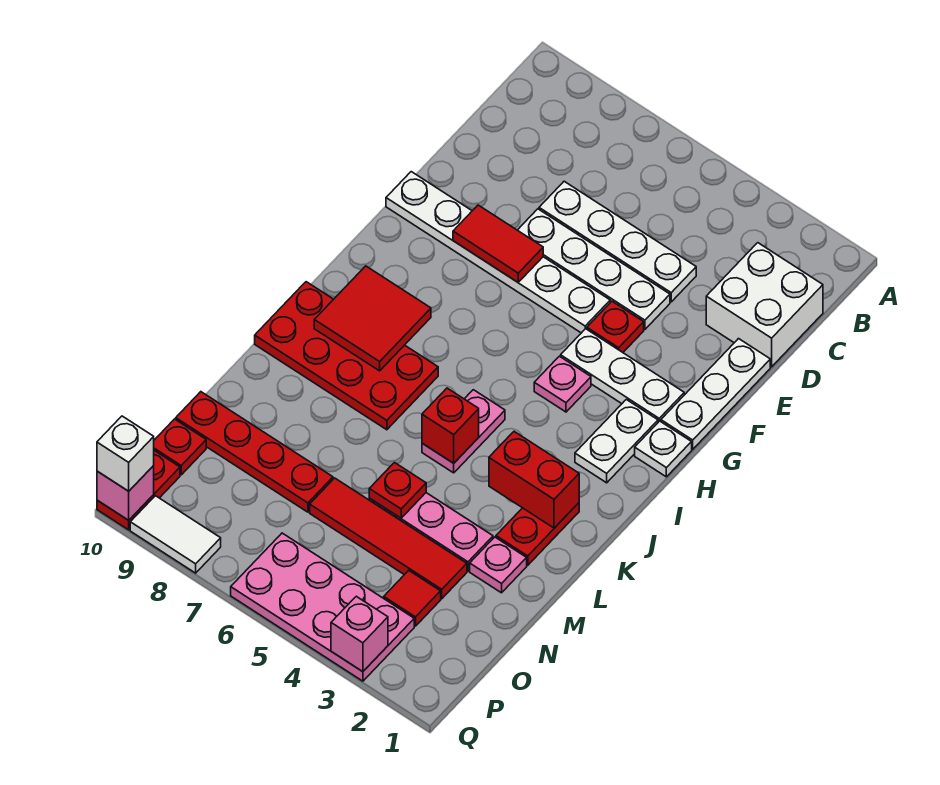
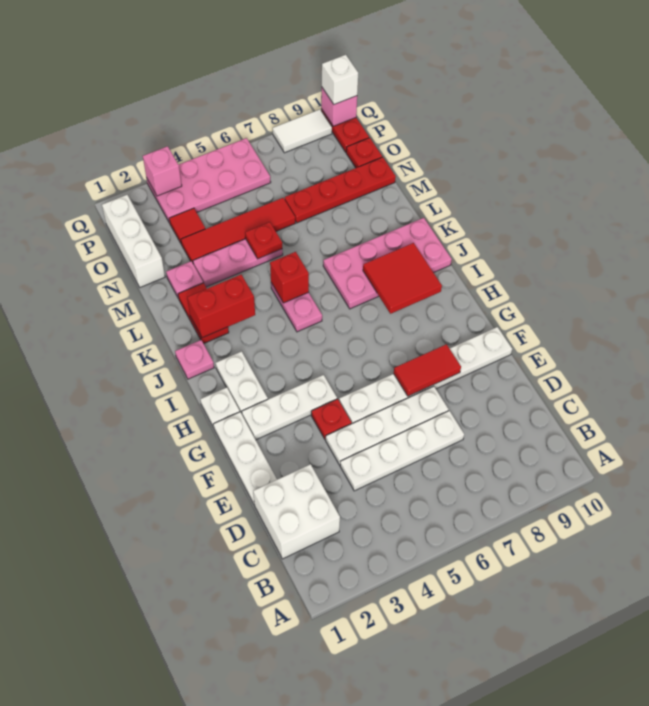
pink 1x1 plate [534,356,591,412] -> pink 1x1 plate moved to [175,340,214,379]
red 2x4 plate [255,282,438,430] -> pink 2x4 plate [323,218,452,309]
none -> white 1x3 brick [102,195,165,287]

